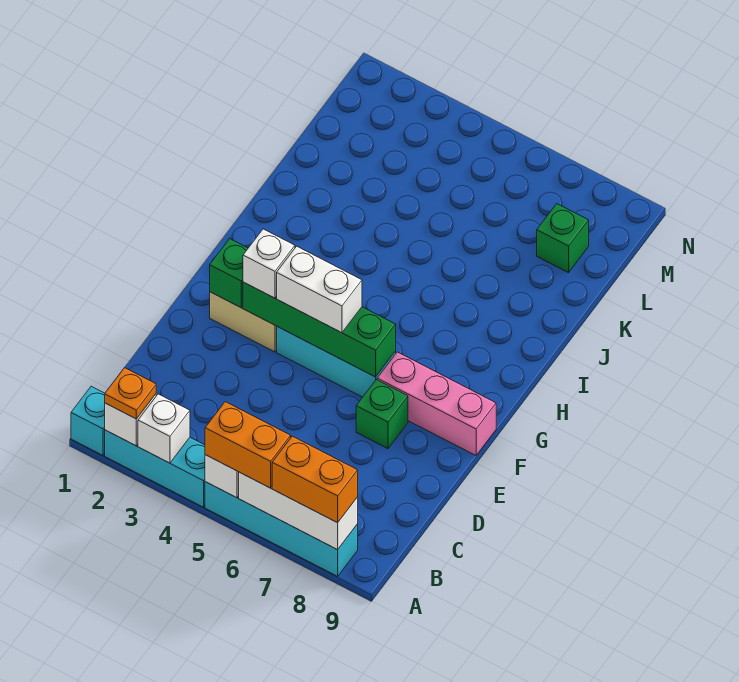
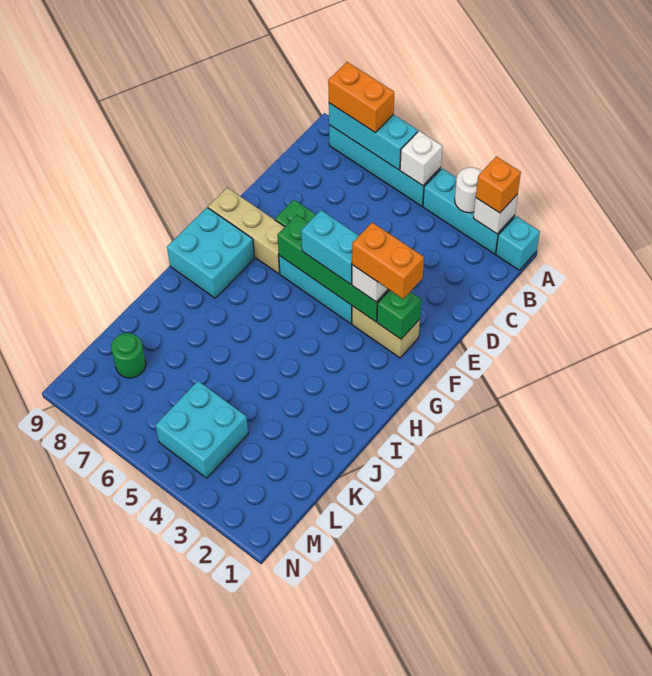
orange 1x1 plate [105,368,156,419] -> orange 1x1 brick [476,156,521,213]
white 1x1 brick [138,394,190,463] -> white 1x1 round brick [455,167,482,213]
orange 1x2 brick [205,402,291,488] -> orange 1x2 brick moved to [352,222,424,299]
white 1x3 brick [239,472,358,550] -> cyan 1x3 brick [329,103,418,170]
white 1x2 brick [277,246,362,333] -> cyan 1x2 brick [301,210,359,284]
pink 1x3 brick [377,352,496,455] -> tan 1x3 brick [208,188,284,274]
none -> cyan 2x2 brick [167,208,254,298]
none -> cyan 2x2 brick [155,381,248,478]
green 1x1 brick [537,204,589,273] -> green 1x1 round brick [111,333,146,378]

